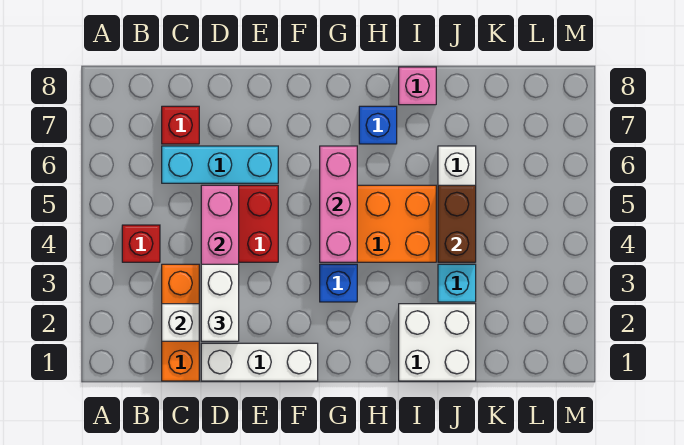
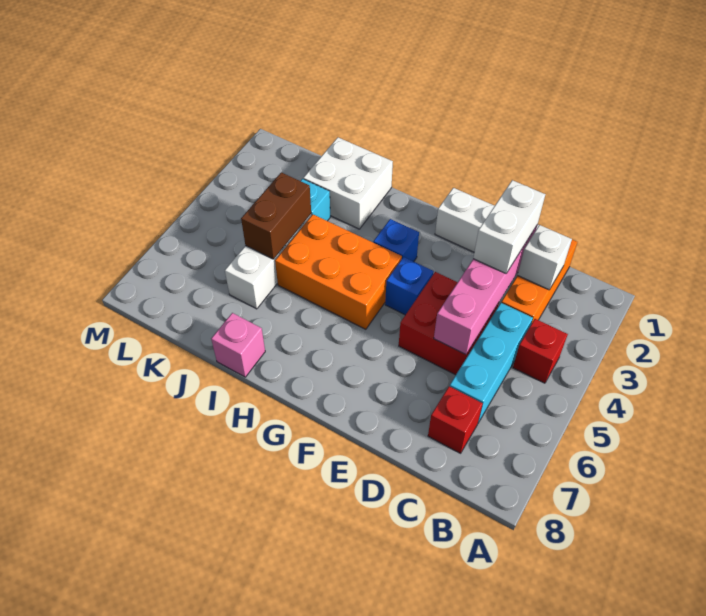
cyan 1x3 brick [162,146,278,183] -> cyan 1x3 brick turned to [450,303,533,423]
pink 1x3 brick [320,146,357,262] -> none
blue 1x1 brick [359,106,397,144] -> blue 1x1 brick moved to [385,257,434,315]

